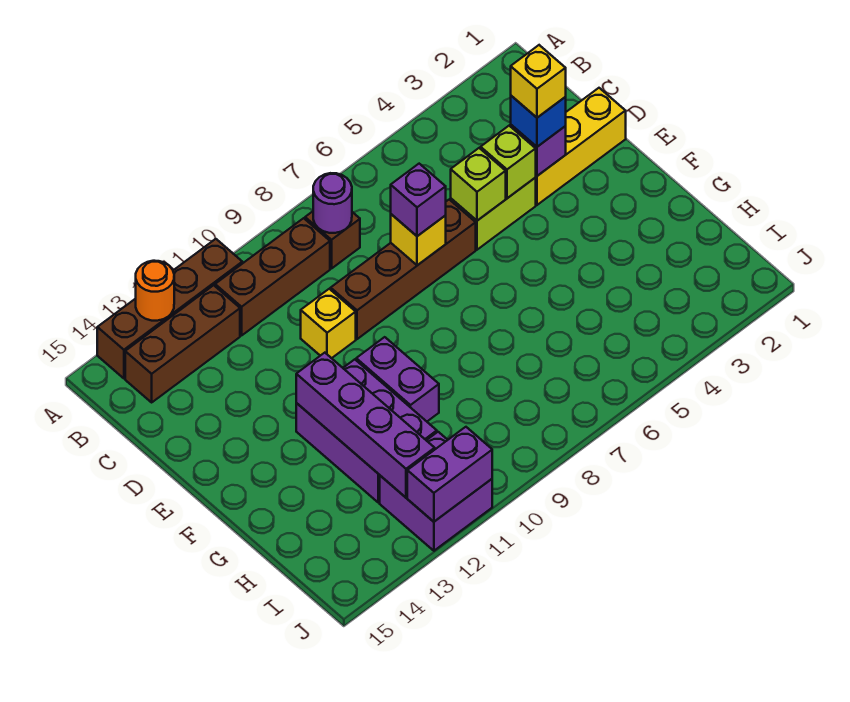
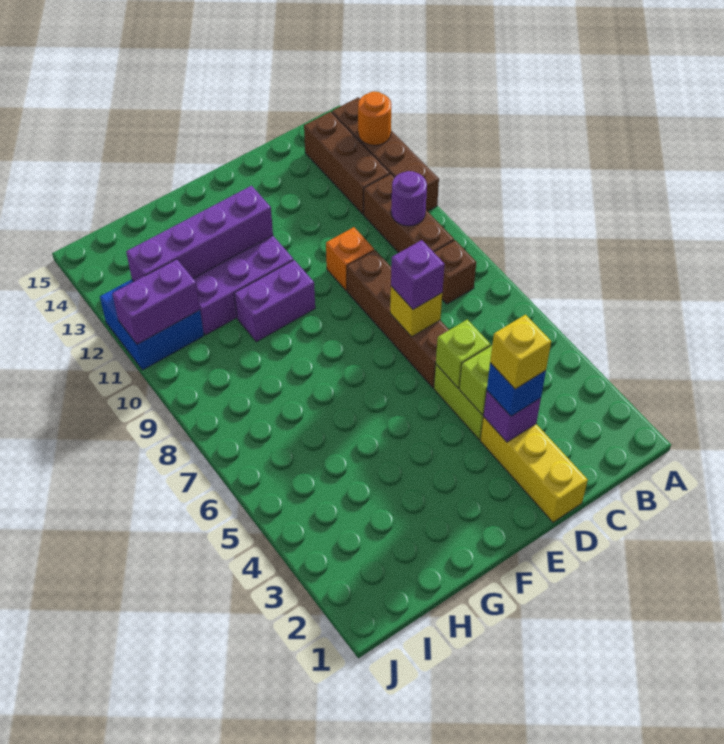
purple 1x1 round brick [313,173,352,233] -> purple 1x1 round brick moved to [391,171,427,226]
yellow 1x1 brick [301,289,356,358] -> orange 1x1 brick [326,227,374,291]
purple 2x2 brick [380,432,492,551] -> blue 2x2 brick [100,280,204,370]
purple 1x2 brick [407,427,492,522] -> purple 1x2 brick turned to [112,259,200,344]

